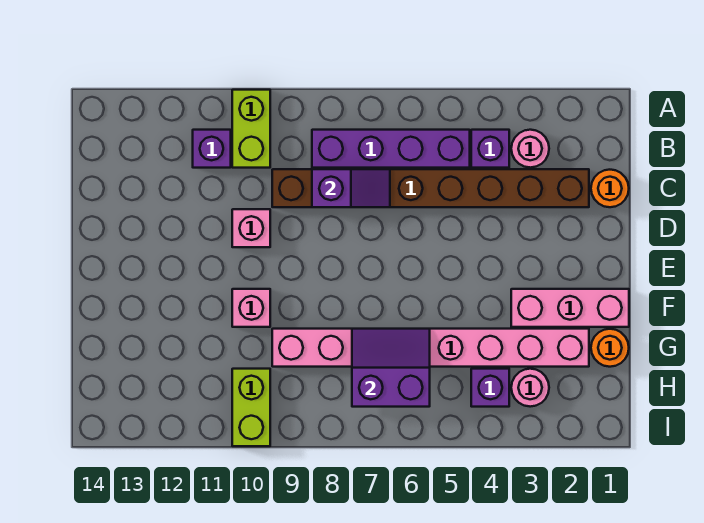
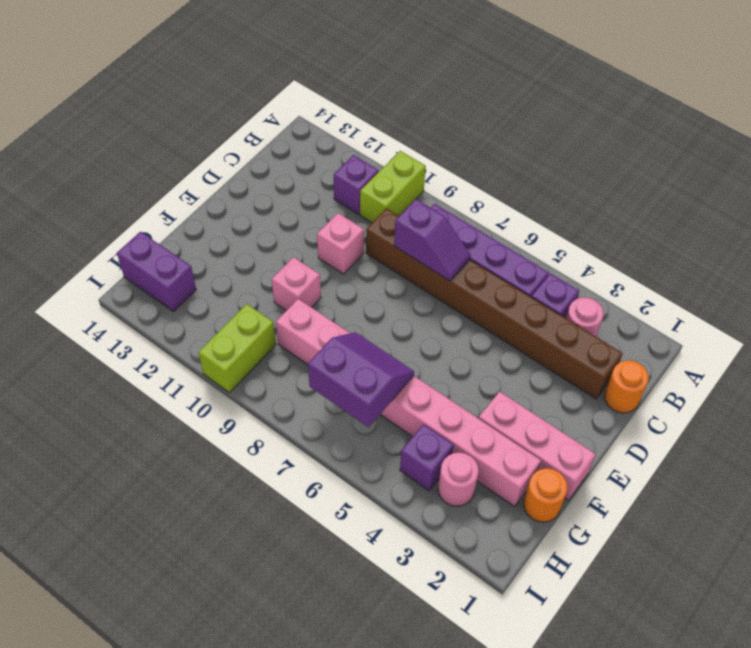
none -> purple 1x2 brick [117,232,196,311]

